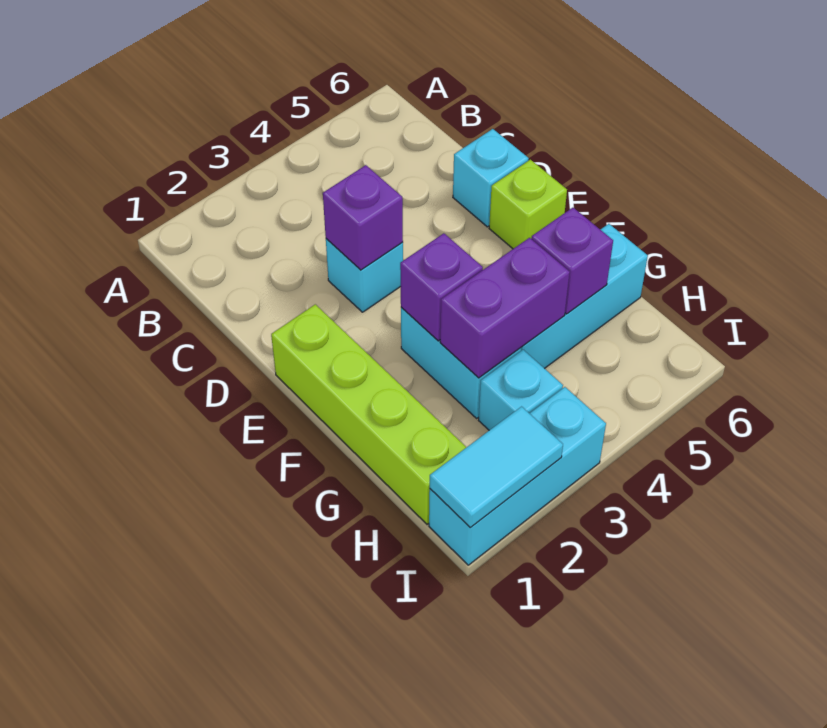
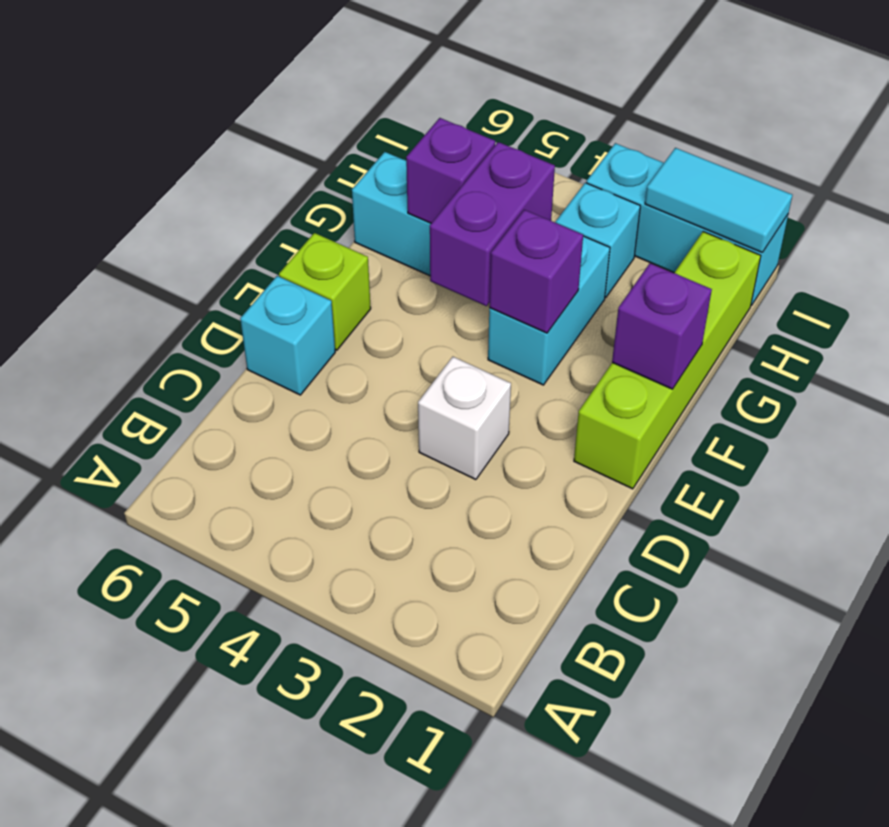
cyan 1x1 brick [326,239,403,312] -> white 1x1 brick [418,357,511,480]
purple 1x1 brick [323,165,403,270] -> purple 1x1 brick moved to [612,263,712,389]
purple 1x2 brick [440,238,570,378] -> purple 1x2 brick turned to [430,142,555,306]

